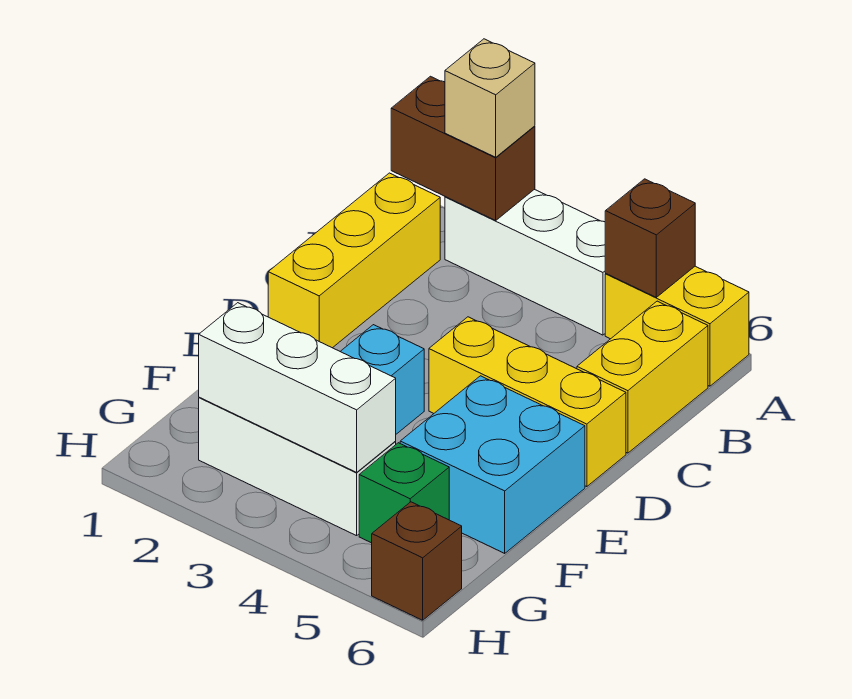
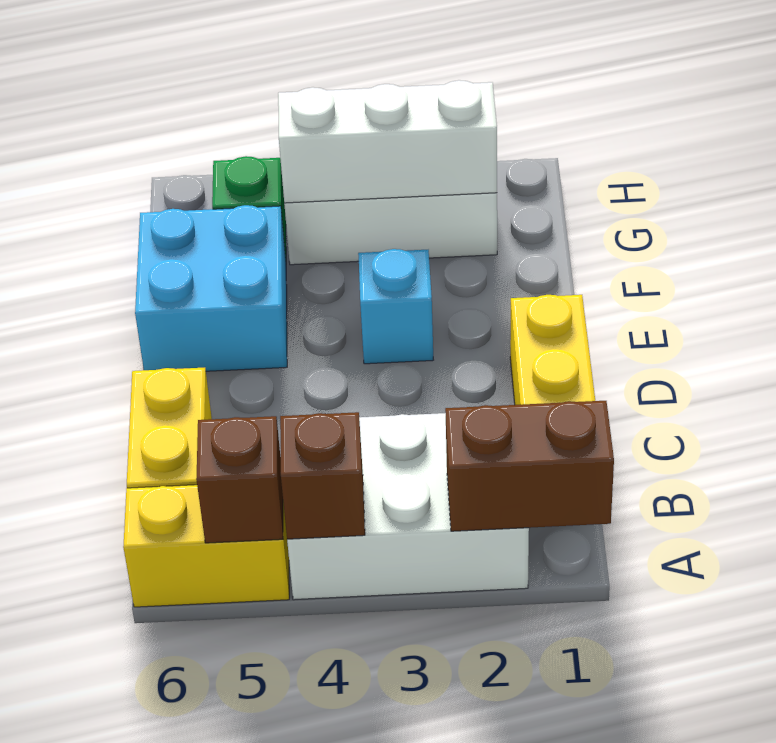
white 1x3 brick [445,189,606,335] -> white 2x3 brick [287,413,529,600]
tan 1x1 brick [445,39,535,157] -> none
yellow 1x3 brick [429,317,626,487] -> none
brown 1x1 brick [372,502,462,620] -> brown 1x1 brick moved to [280,412,365,539]

